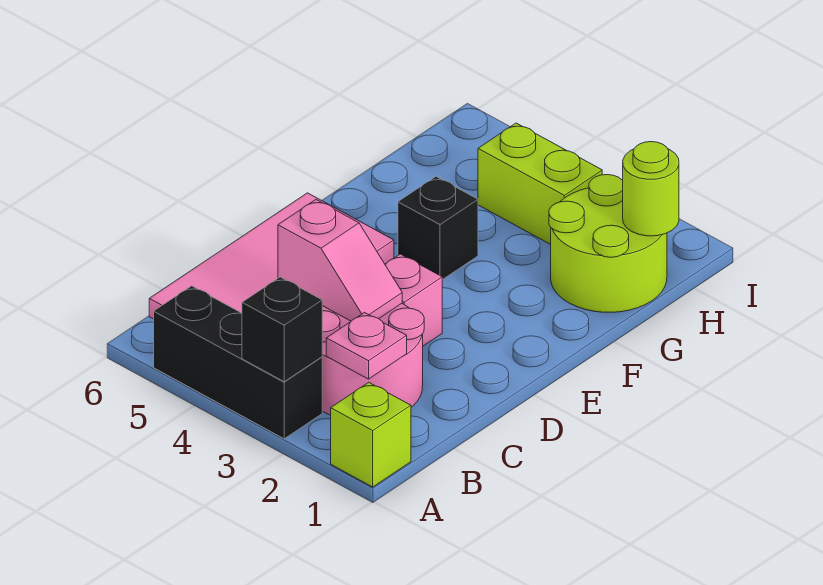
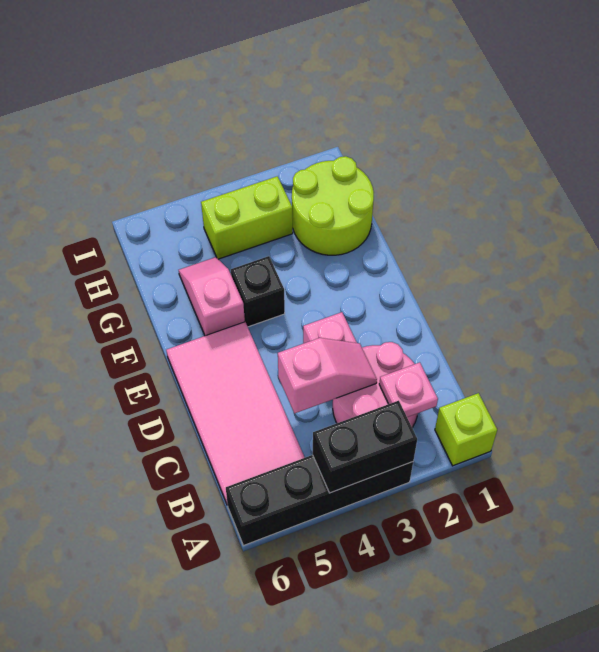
black 1x3 brick [154,286,322,439] -> black 1x4 brick [226,455,413,546]
black 1x1 brick [242,277,322,382] -> black 1x2 brick [313,401,417,493]
none -> pink 1x2 slope [179,257,245,336]
lime 1x1 round brick [623,142,679,236] -> none

